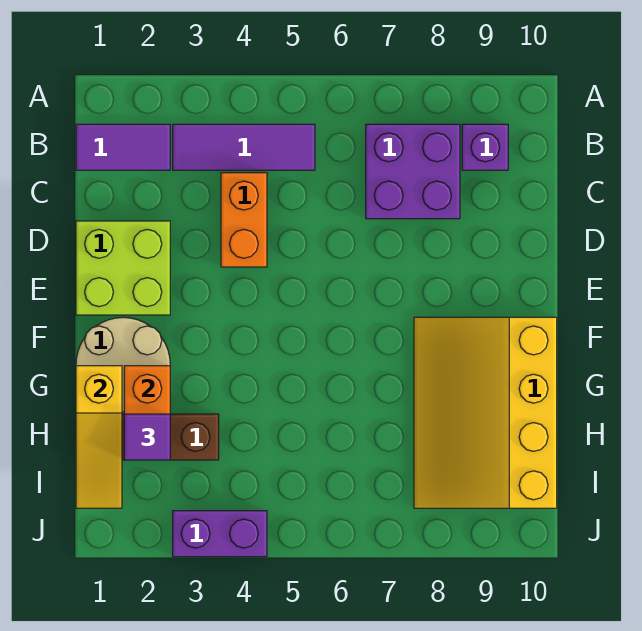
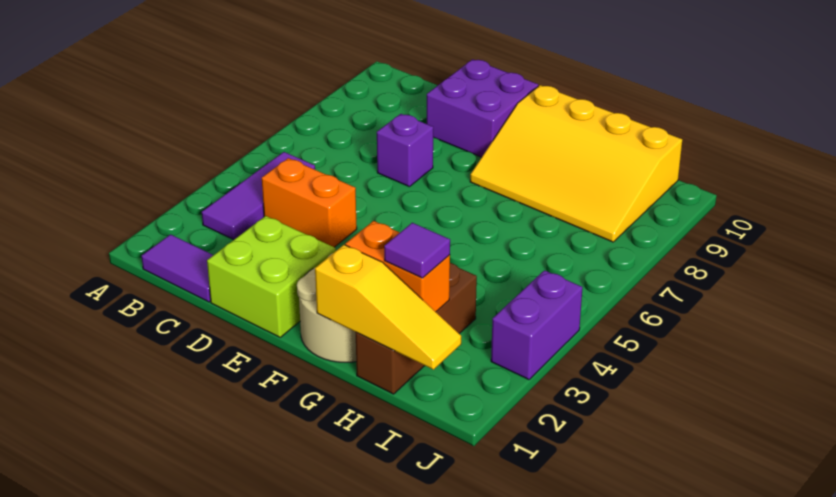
purple 1x2 tile [76,124,170,170] -> purple 1x2 tile turned to [142,234,213,302]
purple 2x2 brick [366,124,460,219] -> purple 2x2 brick moved to [427,59,538,157]
purple 1x1 brick [462,124,508,170] -> purple 1x1 brick moved to [377,114,433,187]

